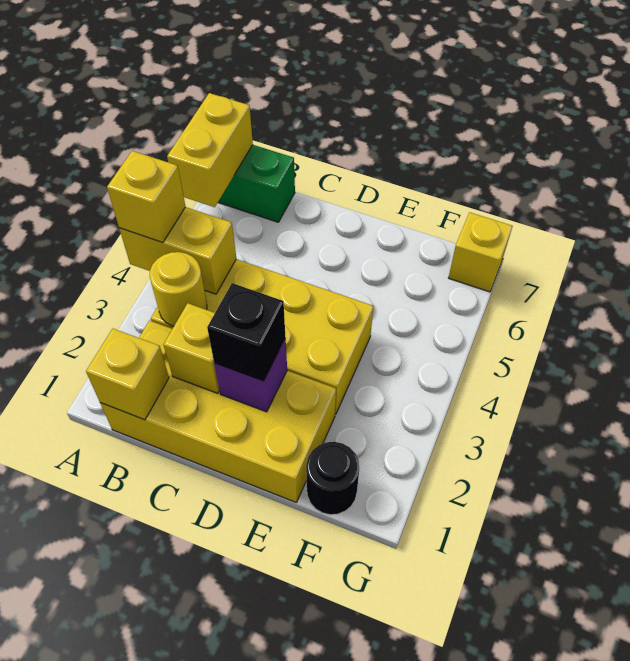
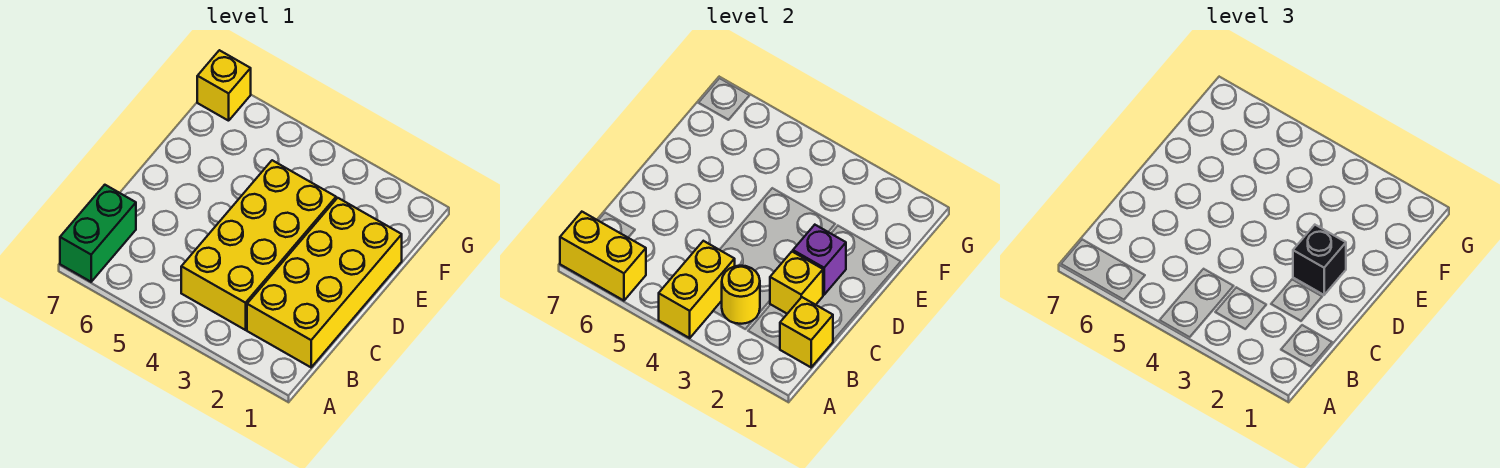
yellow 1x1 brick [107,151,185,243] -> none
black 1x1 round brick [306,442,359,515] -> none

